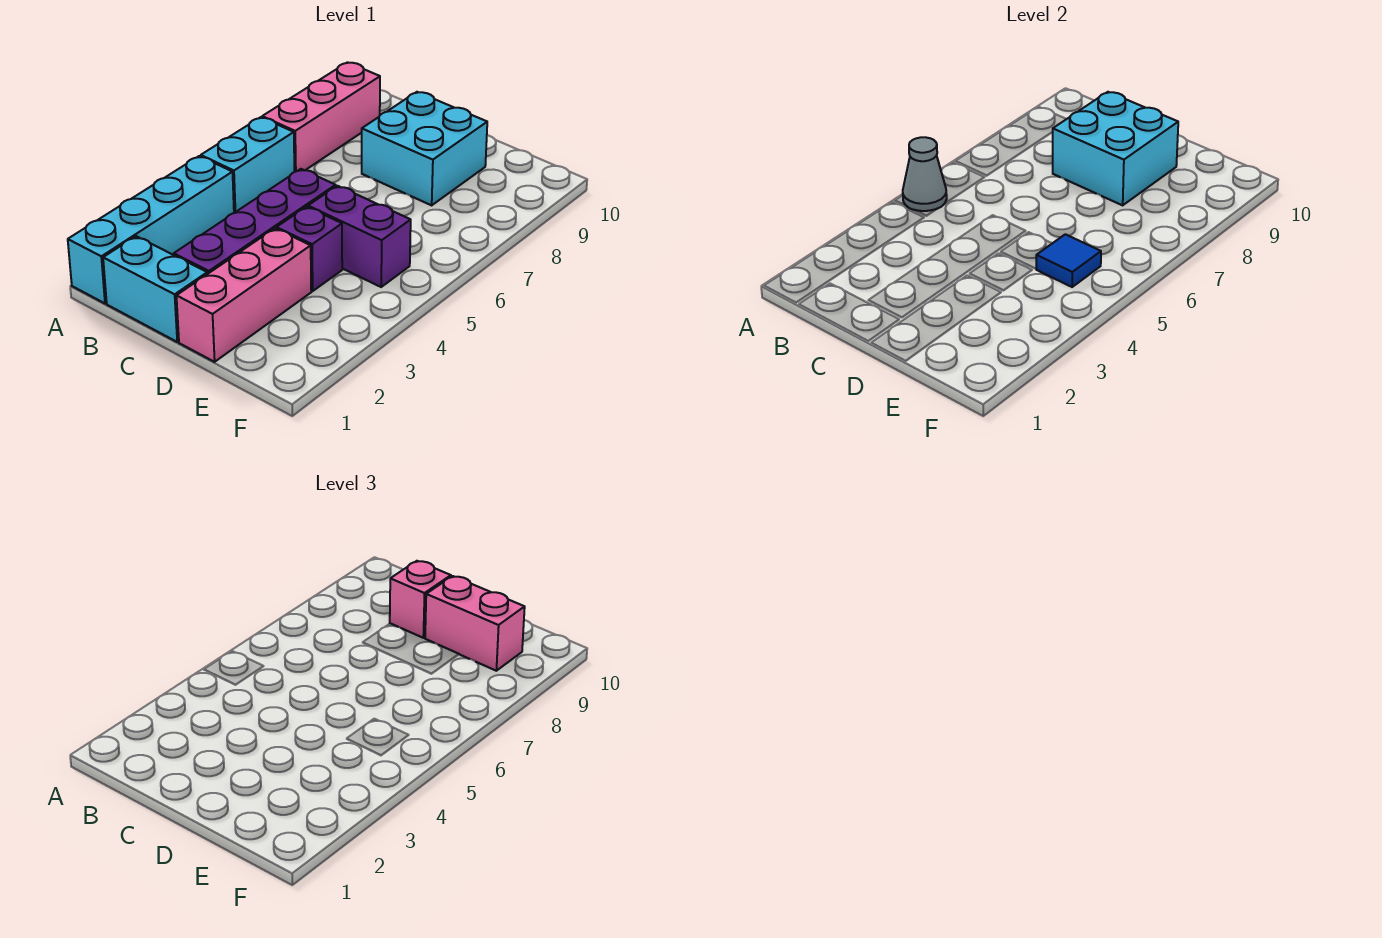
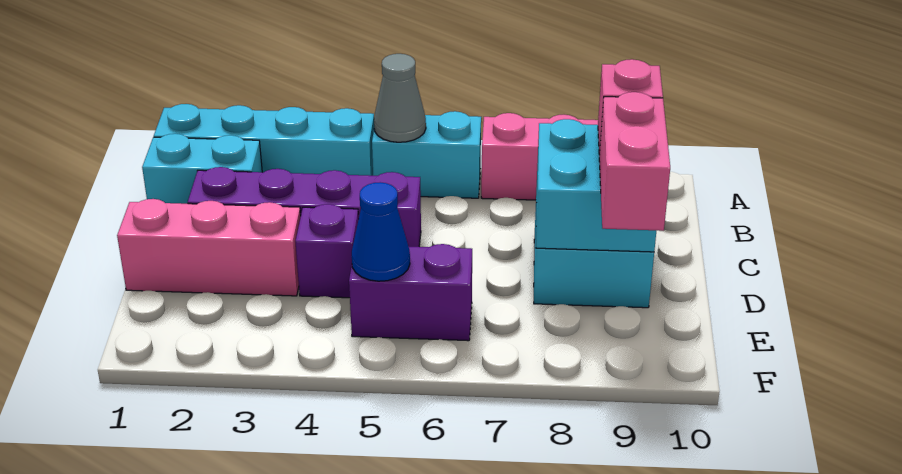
cyan 1x2 brick [103,236,207,342] -> cyan 1x2 brick turned to [142,134,262,204]
purple 1x2 brick [308,186,411,287] -> purple 1x2 brick turned to [349,244,472,341]
blue 1x1 tile [1036,234,1101,287] -> blue 1x1 cone [352,182,410,281]

